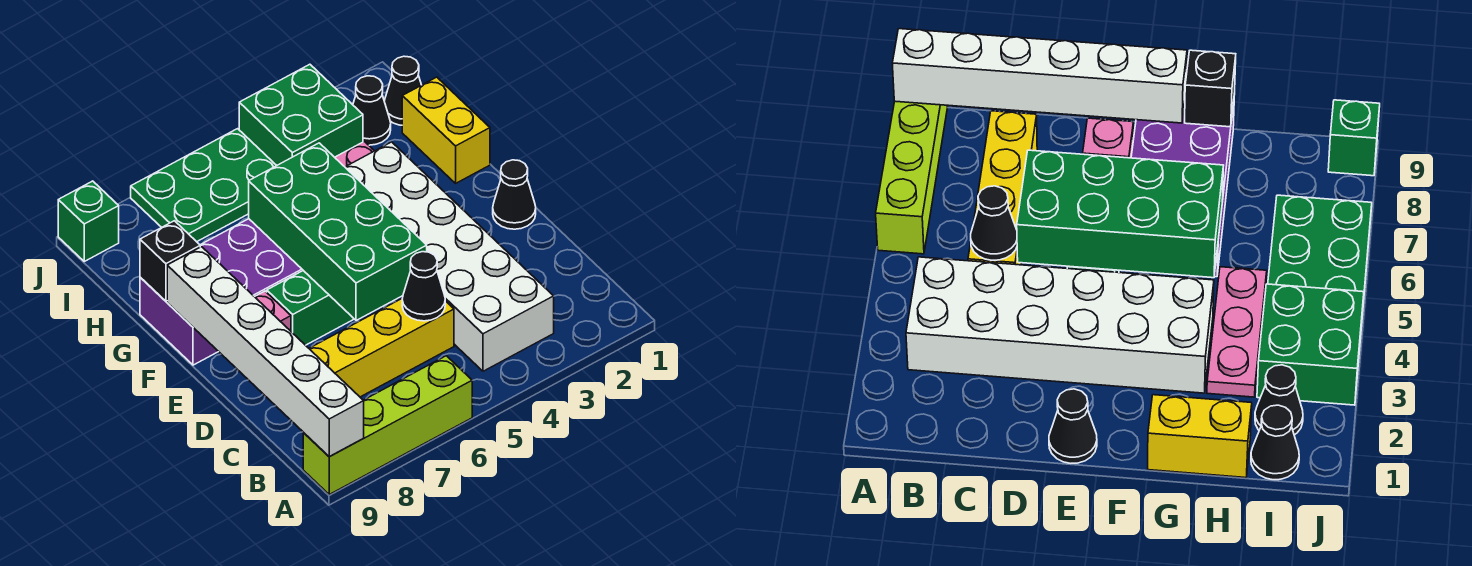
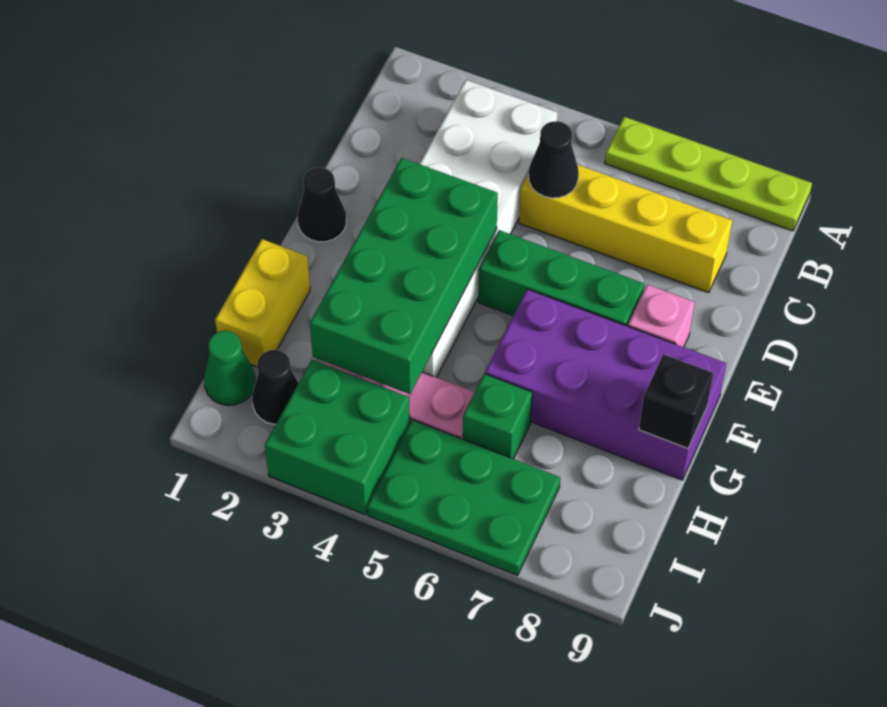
lime 1x4 brick [303,356,472,494] -> lime 1x4 plate [605,117,812,231]
white 1x6 brick [167,247,364,457] -> none
green 2x4 brick [249,143,427,321] -> green 2x4 brick moved to [310,158,498,394]
black 1x1 cone [384,56,421,125] -> green 1x1 cone [204,331,255,405]
green 1x1 brick [58,181,119,261] -> green 1x1 brick moved to [463,374,532,459]

